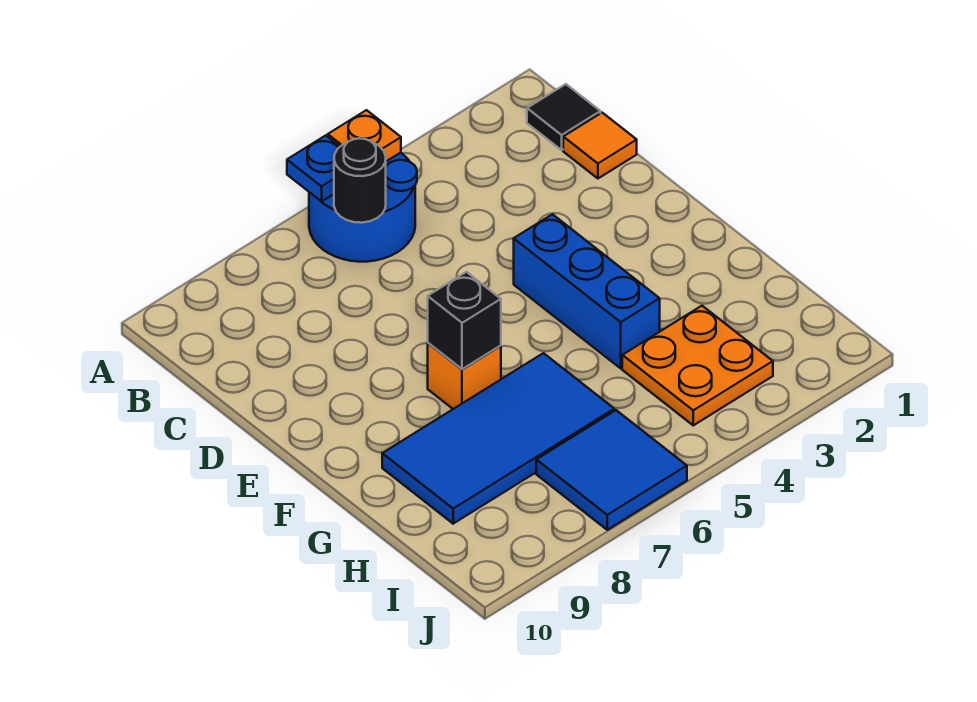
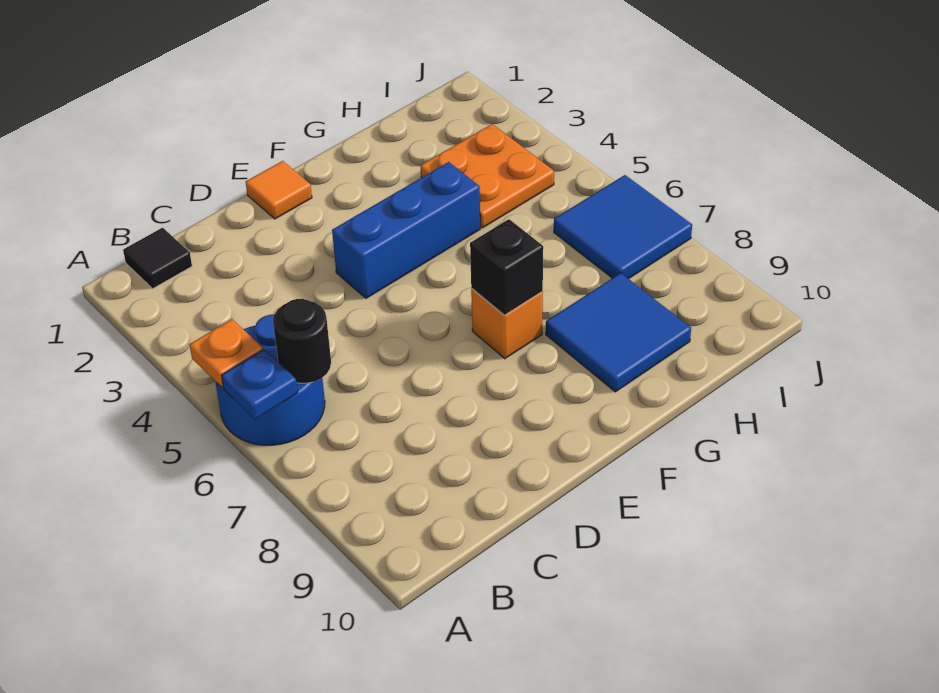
orange 1x1 tile [563,113,637,178] -> orange 1x1 tile moved to [246,161,312,219]
blue 2x4 tile [382,353,614,524] -> blue 2x2 tile [546,273,691,392]

